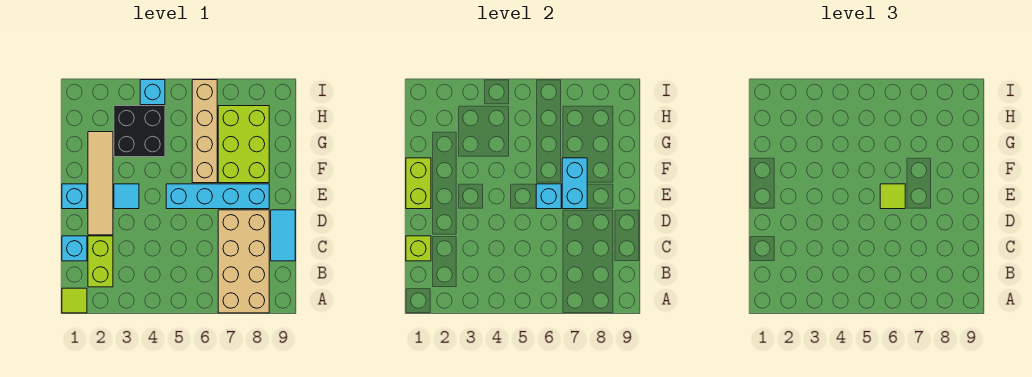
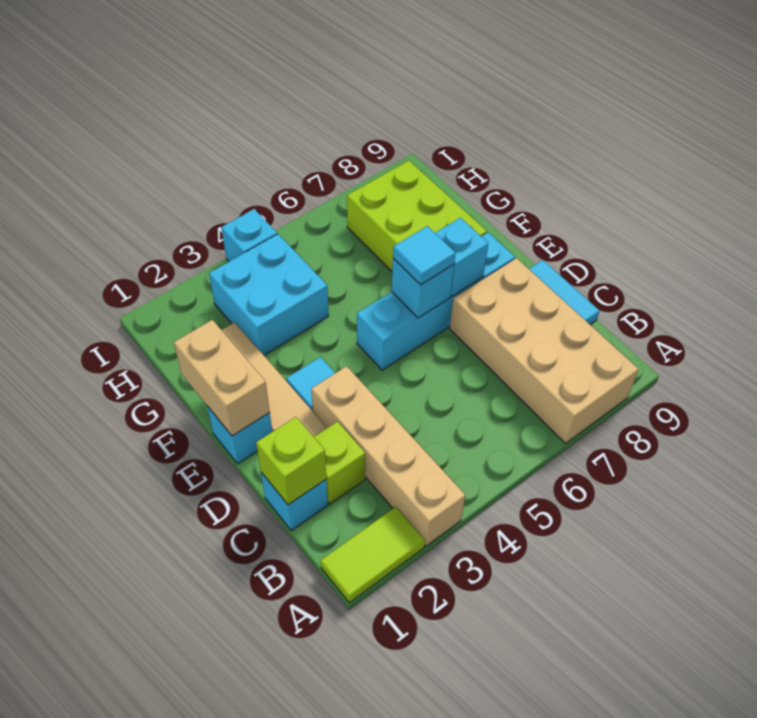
lime 1x1 tile [62,288,87,313] -> lime 1x2 tile [321,507,425,603]
lime 1x2 brick [88,236,113,287] -> lime 1x1 brick [314,422,365,504]
lime 1x2 brick [406,158,431,209] -> tan 1x2 brick [174,320,270,436]
lime 1x1 tile [880,184,905,209] -> cyan 1x1 tile [393,226,455,285]
cyan 1x2 brick [562,158,587,209] -> cyan 1x1 brick [435,218,488,296]
tan 1x4 brick [192,80,217,183] -> tan 1x4 brick moved to [311,366,465,546]
black 2x2 brick [114,106,165,157] -> cyan 2x2 brick [209,234,329,355]

